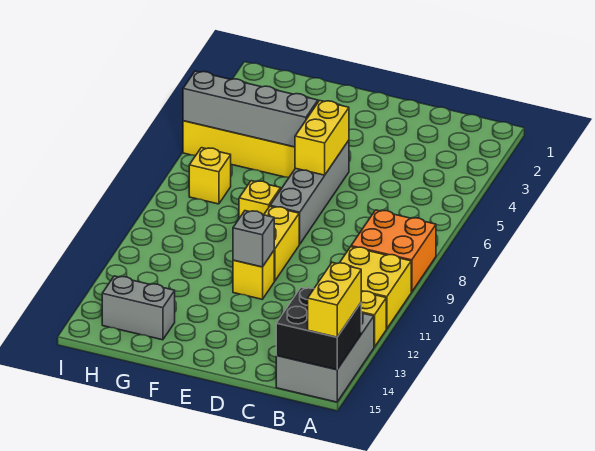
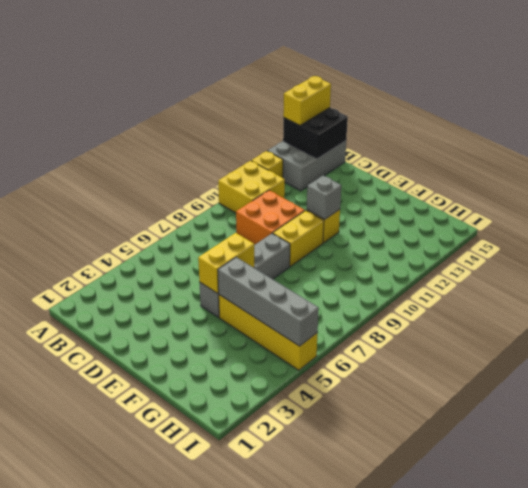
orange 2x2 brick [351,210,436,292] -> orange 2x2 brick moved to [236,190,305,245]
yellow 1x1 brick [239,181,281,218] -> none
grey 1x2 brick [102,276,175,340] -> none
yellow 1x1 brick [189,148,231,204] -> none

